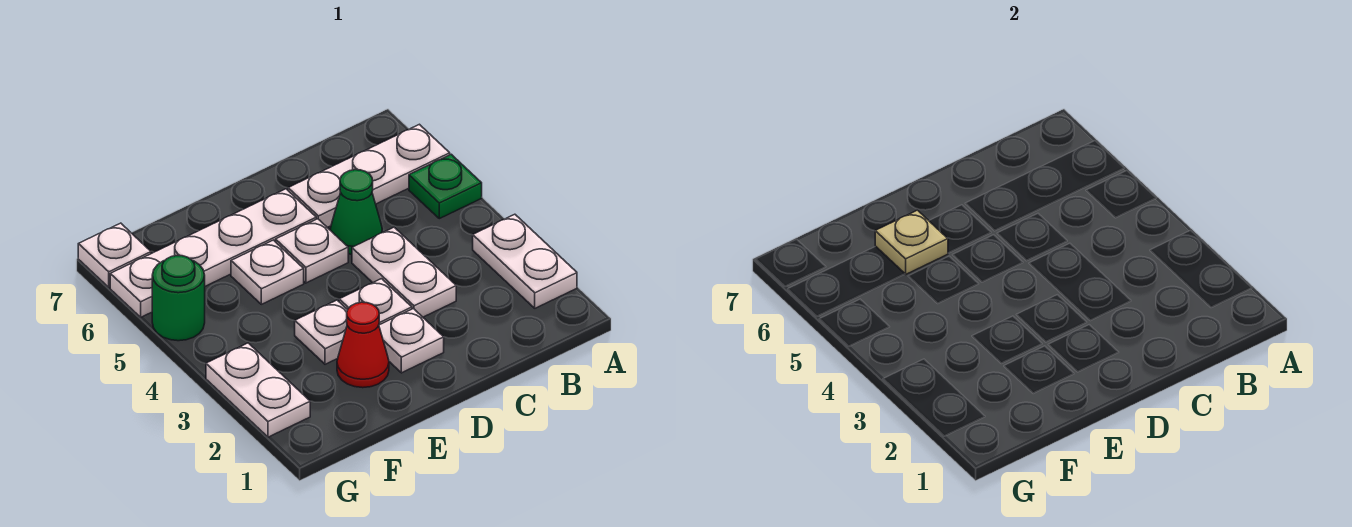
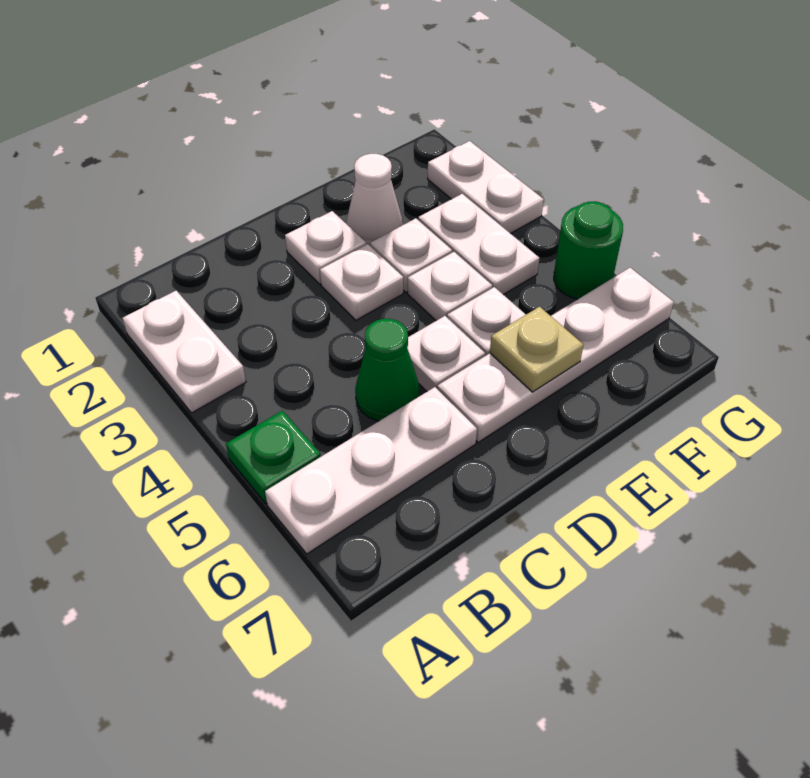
white 1x2 plate [352,227,456,317] -> white 1x2 plate moved to [418,194,539,295]
red 1x1 cone [337,302,389,388] -> white 1x1 cone [346,154,403,245]
white 1x1 plate [78,223,151,287] -> white 1x1 plate moved to [408,252,492,321]

